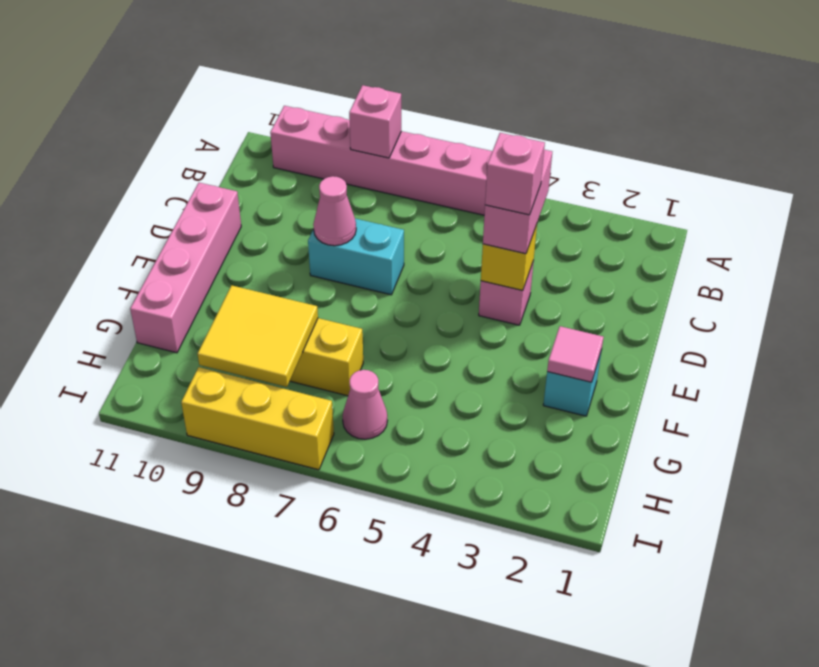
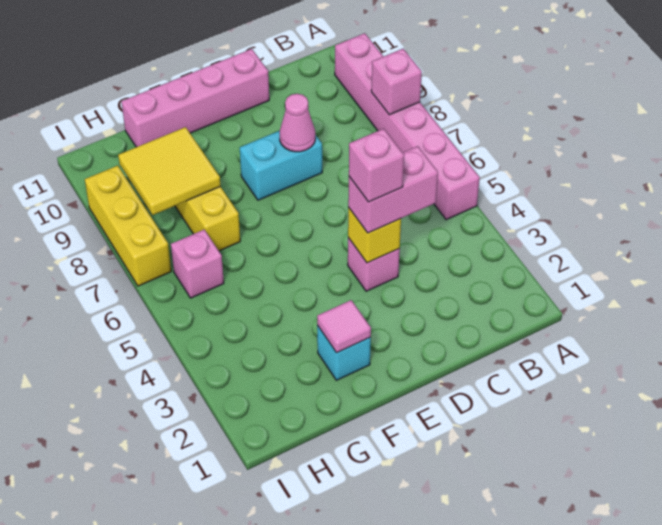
cyan 1x2 brick [308,219,404,295] -> cyan 1x2 brick turned to [240,131,322,200]
pink 1x1 cone [343,370,387,439] -> pink 1x1 brick [171,230,224,298]

